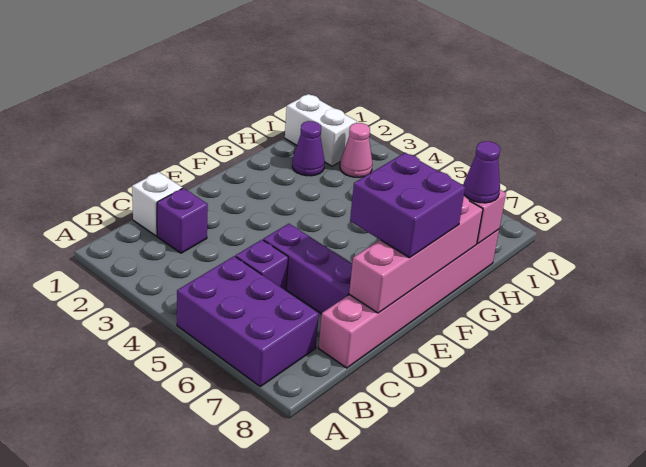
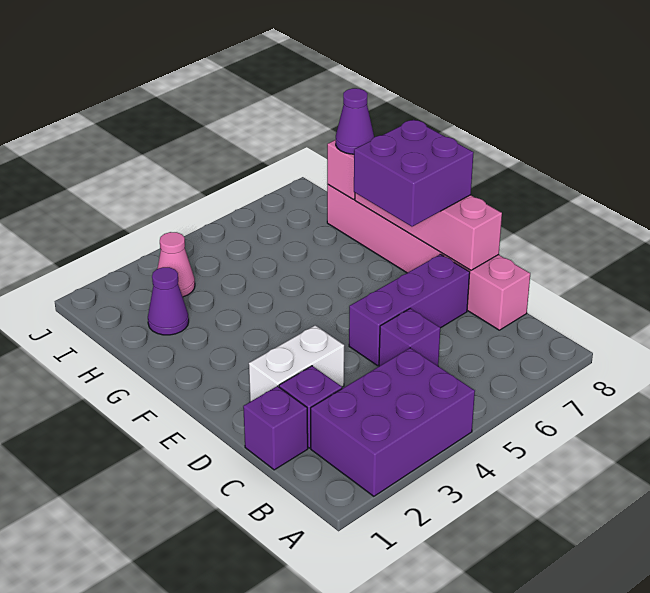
purple 2x3 brick [177,256,319,386] -> purple 2x3 brick moved to [311,348,475,496]
white 1x1 brick [132,172,182,236] -> purple 1x1 brick [243,386,308,470]
white 1x2 brick [285,94,357,166] -> white 1x2 brick moved to [249,325,344,402]

